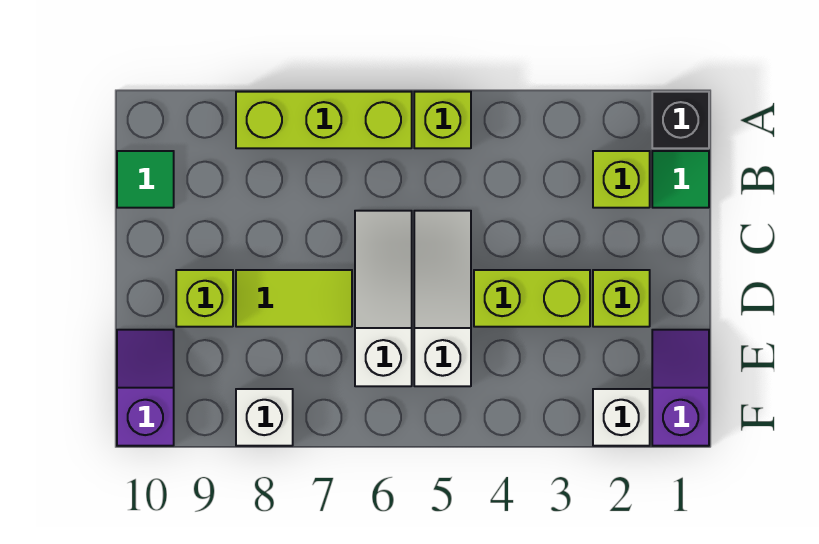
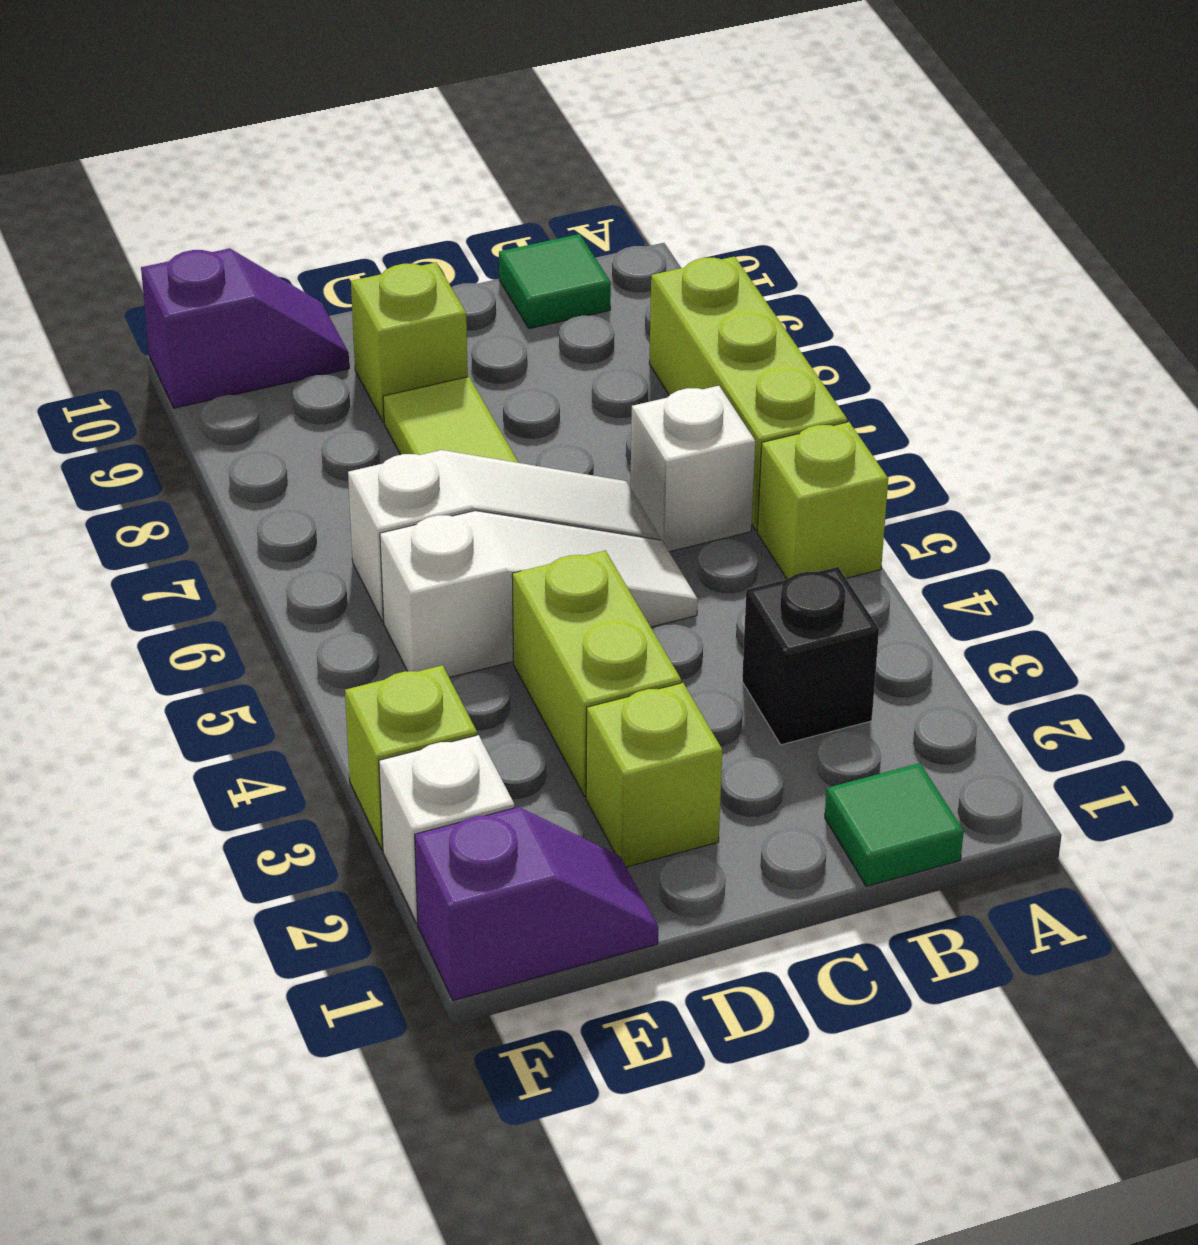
black 1x1 brick [652,92,709,148] -> black 1x1 brick moved to [742,567,879,745]
lime 1x1 brick [593,151,650,208] -> lime 1x1 brick moved to [345,665,477,849]
white 1x1 brick [236,389,293,446] -> white 1x1 brick moved to [630,386,755,552]

